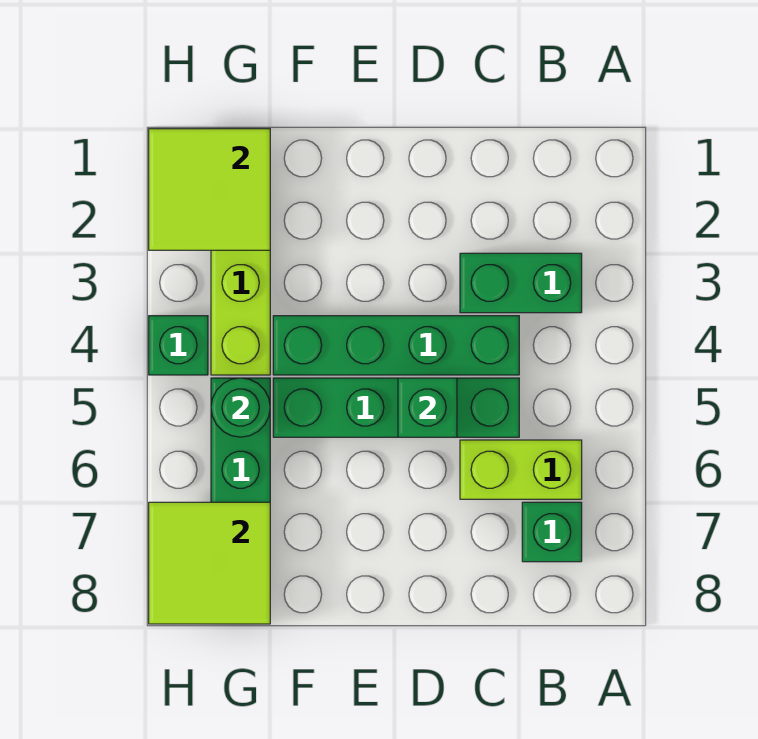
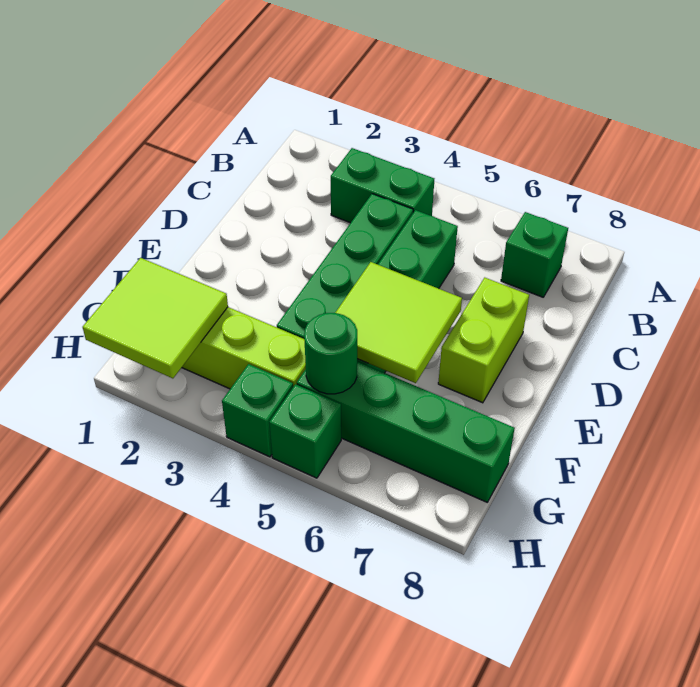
green 1x2 brick [460,253,582,313] -> green 1x2 brick turned to [331,148,434,223]
lime 1x2 brick [460,440,582,499] -> lime 1x2 brick moved to [438,278,529,403]
green 1x1 brick [398,378,457,437] -> green 1x1 brick moved to [269,384,341,478]
lime 2x2 tile [149,502,270,624] -> lime 2x2 tile moved to [335,262,462,383]

